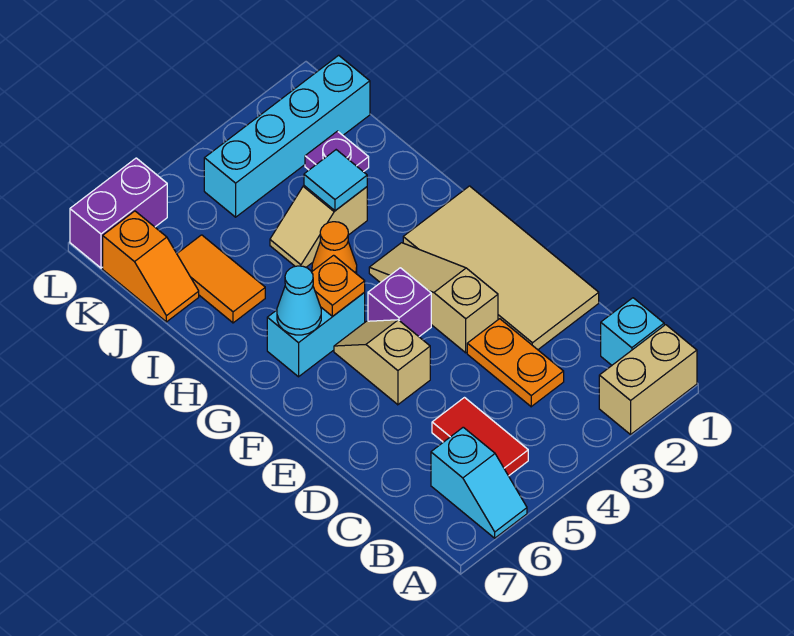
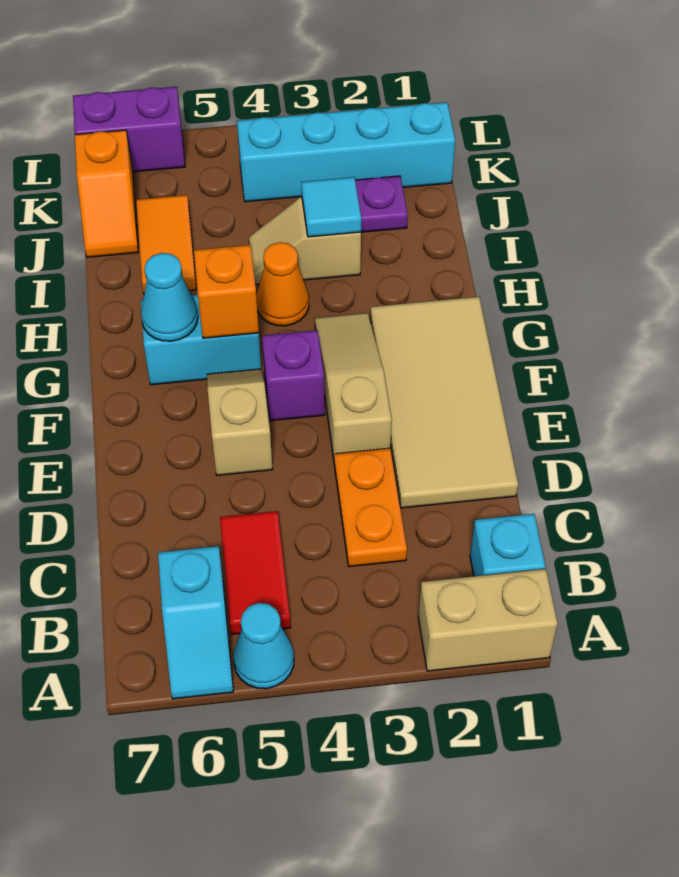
none -> cyan 1x1 cone [233,603,294,689]
orange 1x1 plate [312,255,365,316] -> orange 1x1 brick [194,245,259,338]

